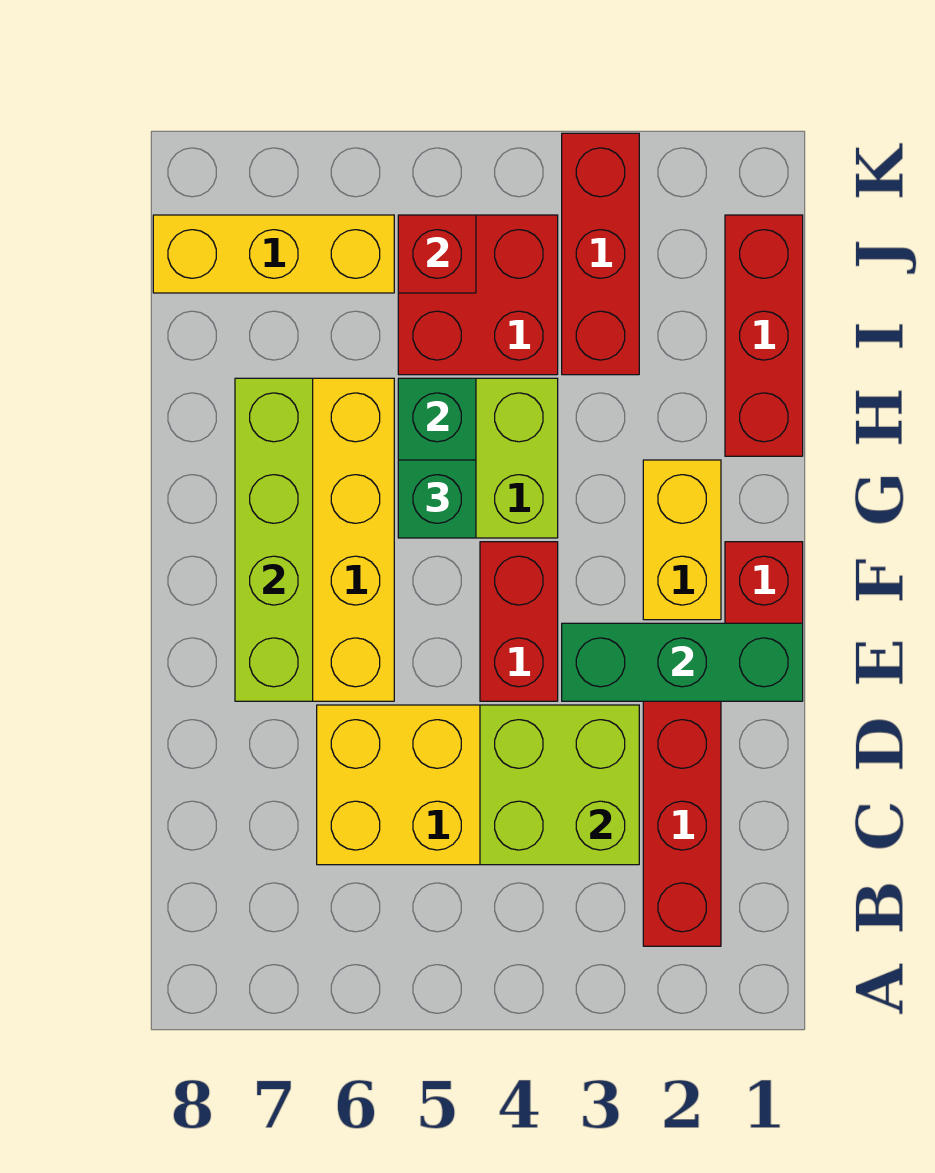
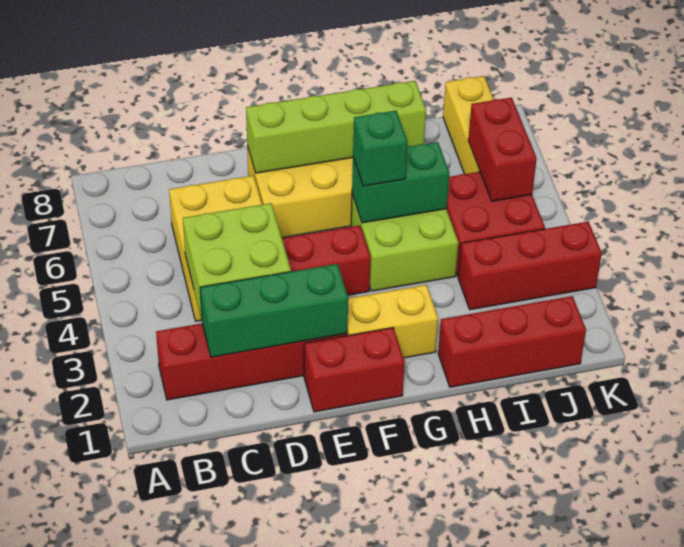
green 1x3 brick [562,623,803,701] -> green 1x3 brick turned to [200,264,348,357]
red 1x1 brick [398,215,476,293] -> red 1x2 brick [468,98,537,201]

